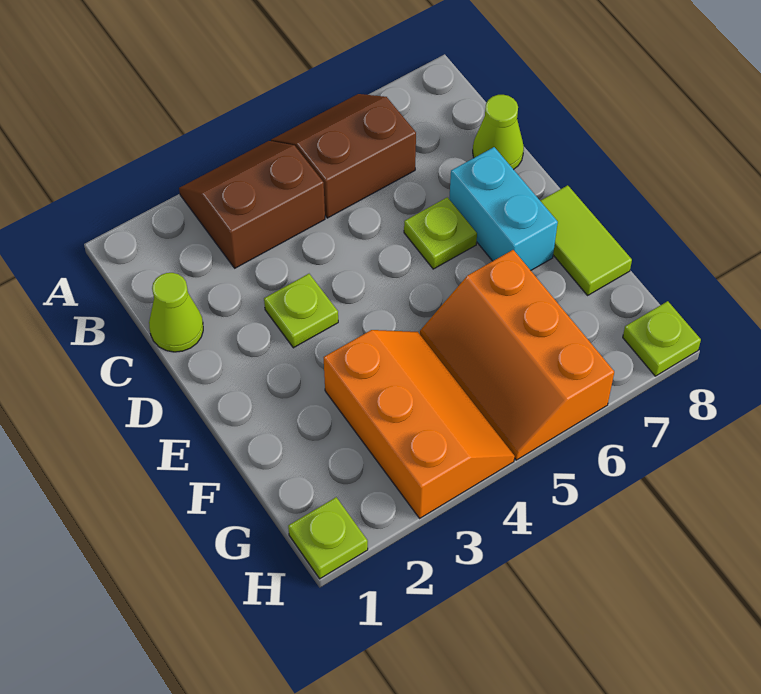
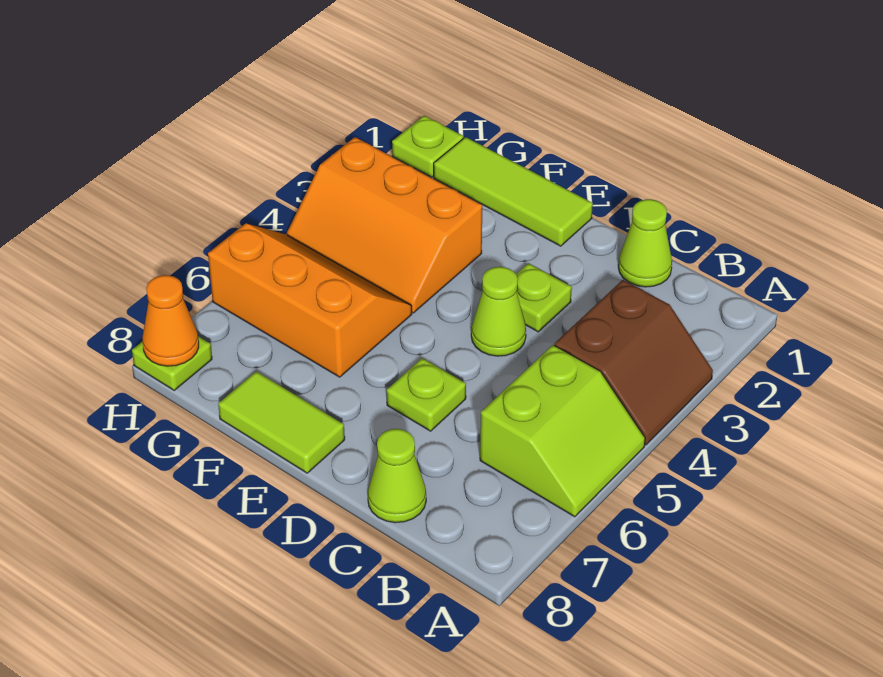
brown 2x2 slope [271,94,416,218] -> lime 2x2 slope [480,345,645,517]
none -> lime 1x1 cone [471,267,526,356]
cyan 1x2 brick [449,147,558,270] -> none
none -> lime 1x3 tile [434,137,593,246]
none -> orange 1x1 cone [142,275,199,366]

